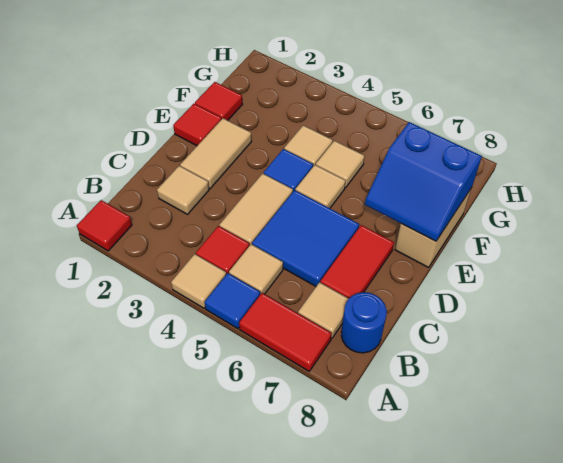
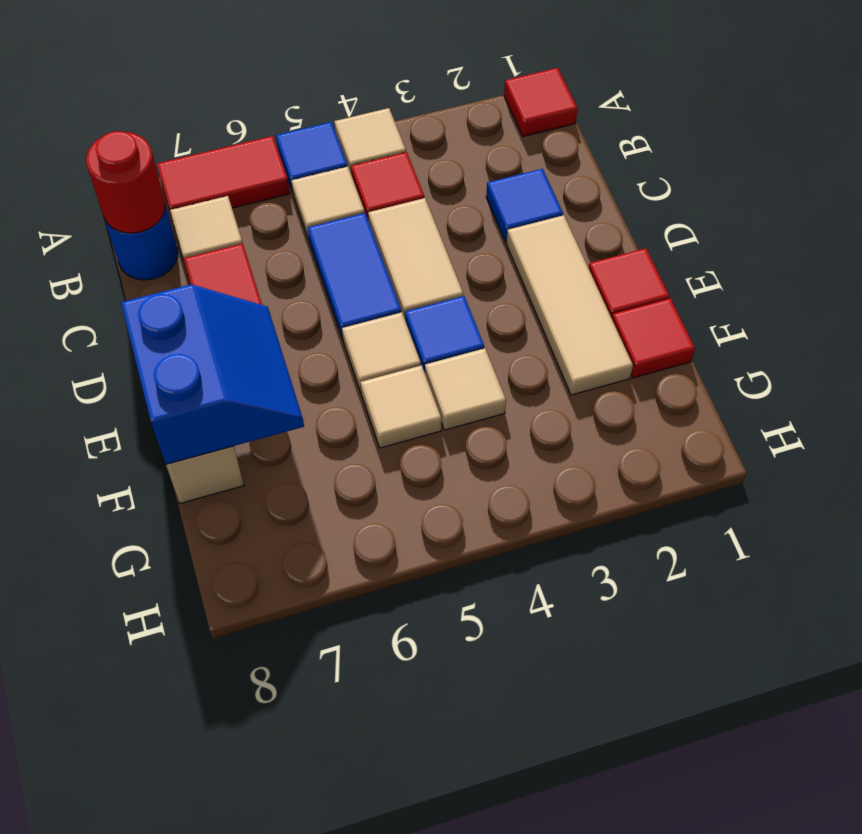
none -> red 1x1 round brick [86,131,165,233]
tan 1x1 tile [157,166,209,214] -> blue 1x1 tile [486,169,563,242]
blue 2x2 tile [252,190,359,286] -> blue 1x2 tile [308,213,401,339]
tan 1x2 tile [180,118,252,189] -> tan 1x3 tile [506,215,633,395]
blue 2x2 slope [365,122,482,241] -> blue 2x2 slope turned to [121,284,304,464]

